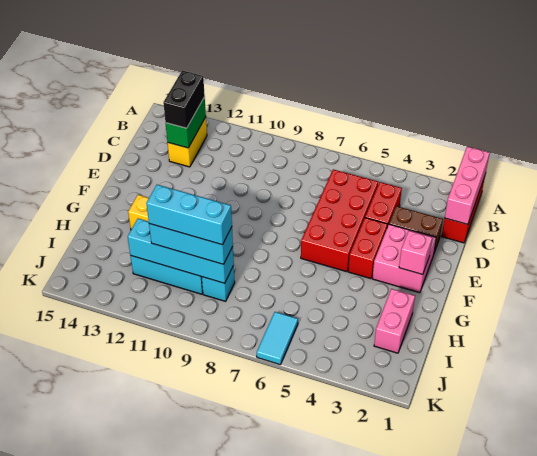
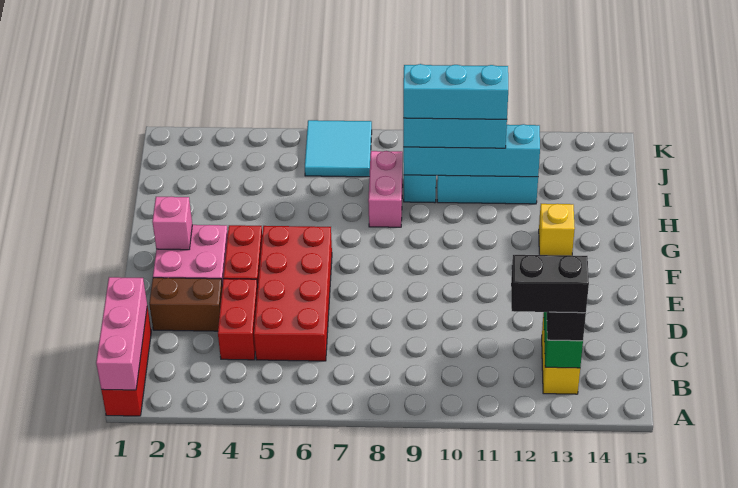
none -> black 1x2 brick [511,255,589,313]
pink 1x2 brick [374,289,415,353] -> pink 1x2 brick moved to [368,151,403,227]
cyan 1x2 tile [257,312,298,365] -> cyan 2x2 tile [305,120,372,177]

